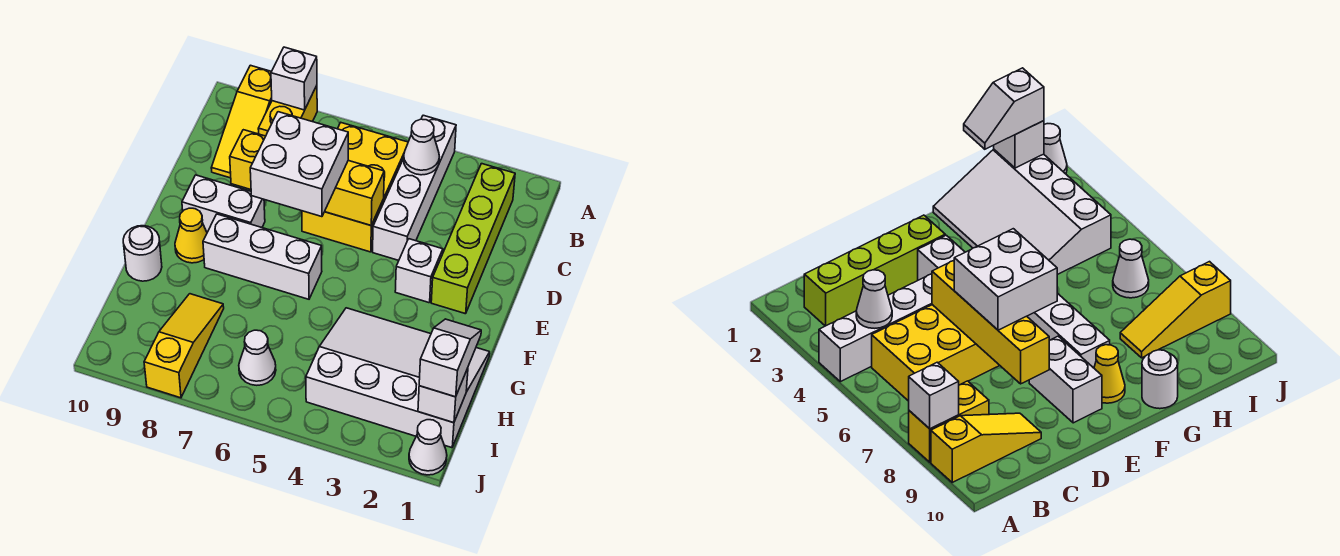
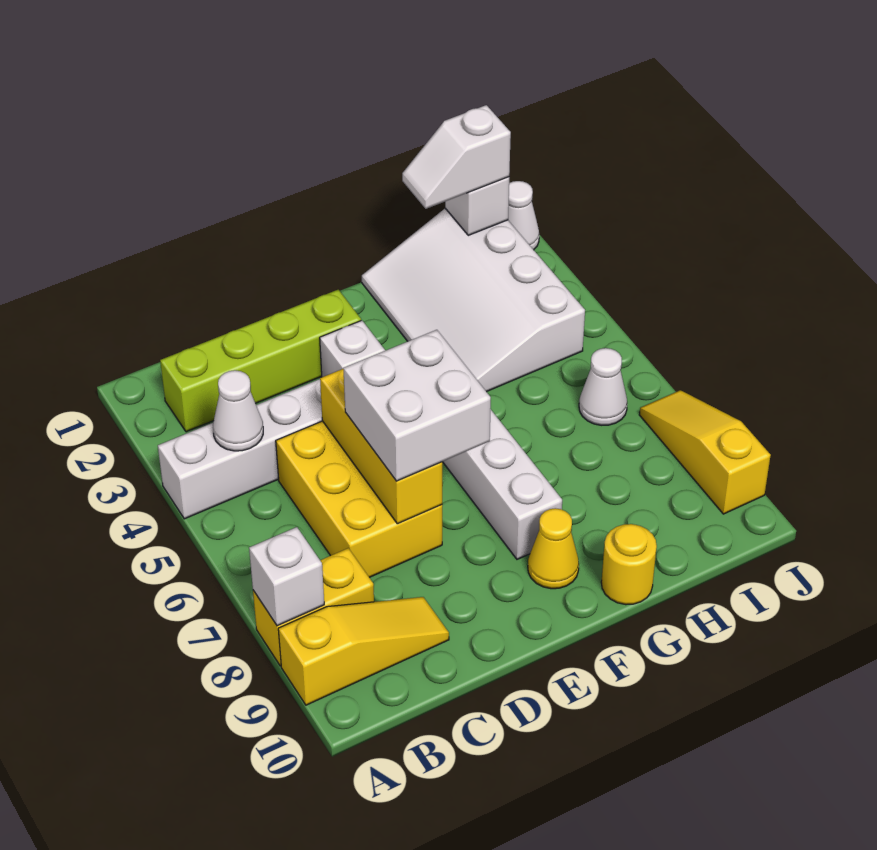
yellow 2x3 brick [302,123,408,252] -> yellow 2x3 brick turned to [276,421,442,577]
yellow 1x4 brick [230,130,384,225] -> yellow 1x3 brick [320,369,442,524]
white 1x2 brick [182,175,265,232] -> none
white 1x1 round brick [123,226,162,281] -> yellow 1x1 round brick [601,524,657,605]
yellow 1x3 slope [144,294,224,398] -> yellow 1x3 slope turned to [639,390,771,514]

